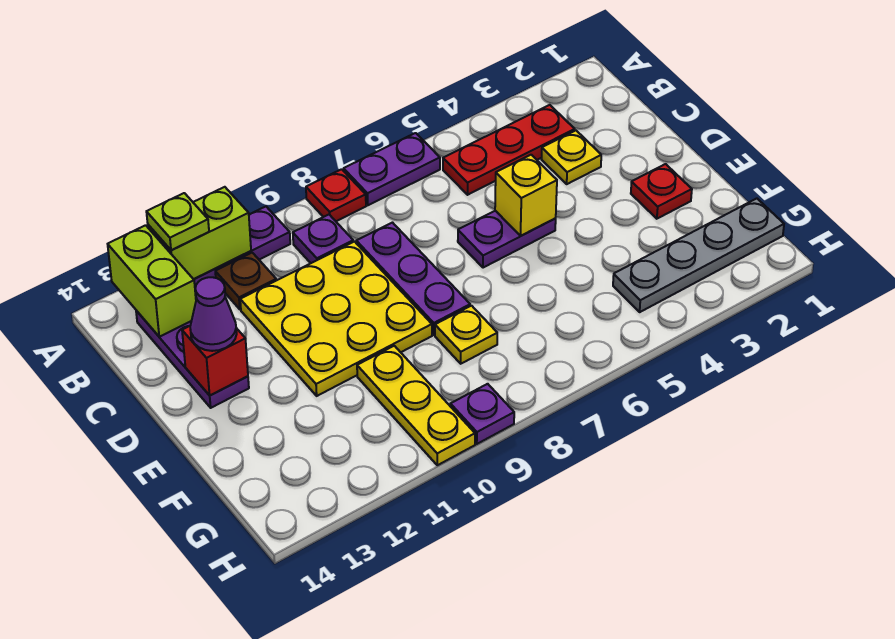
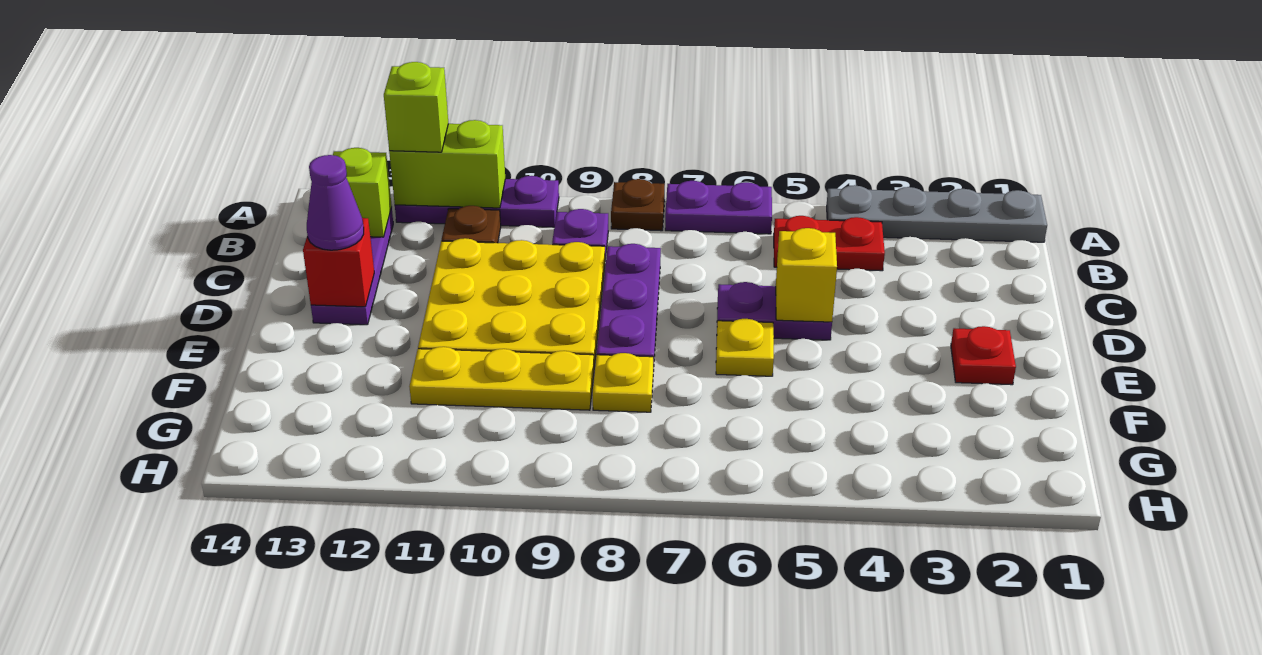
red 1x1 plate [306,169,366,221] -> brown 1x1 plate [611,179,665,231]
lime 1x1 plate [146,193,209,250] -> lime 1x1 brick [384,62,448,152]
lime 1x2 brick [108,225,196,337] -> lime 1x1 brick [333,148,392,237]
red 1x3 plate [443,105,575,195] -> red 1x2 plate [774,216,885,271]
yellow 1x1 plate [542,130,601,184] -> yellow 1x1 plate moved to [716,319,774,376]
yellow 1x3 plate [357,346,475,465] -> yellow 1x3 plate turned to [409,347,594,410]
grey 1x4 plate [613,198,784,312] -> grey 1x4 plate moved to [827,185,1047,242]
purple 1x1 plate [450,384,514,444] -> none

